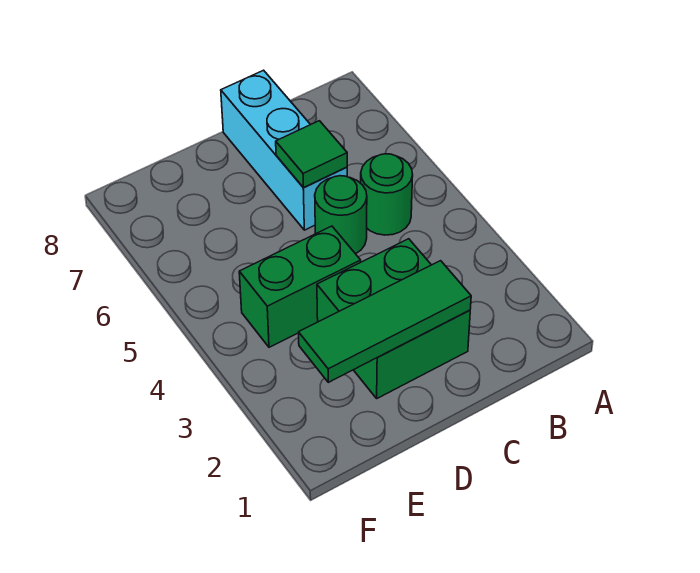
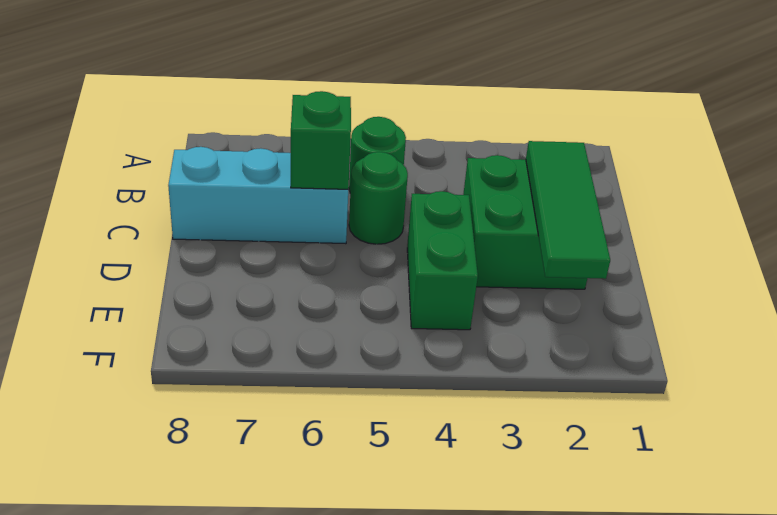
green 1x1 tile [276,121,347,188] -> green 1x1 brick [291,91,351,189]

